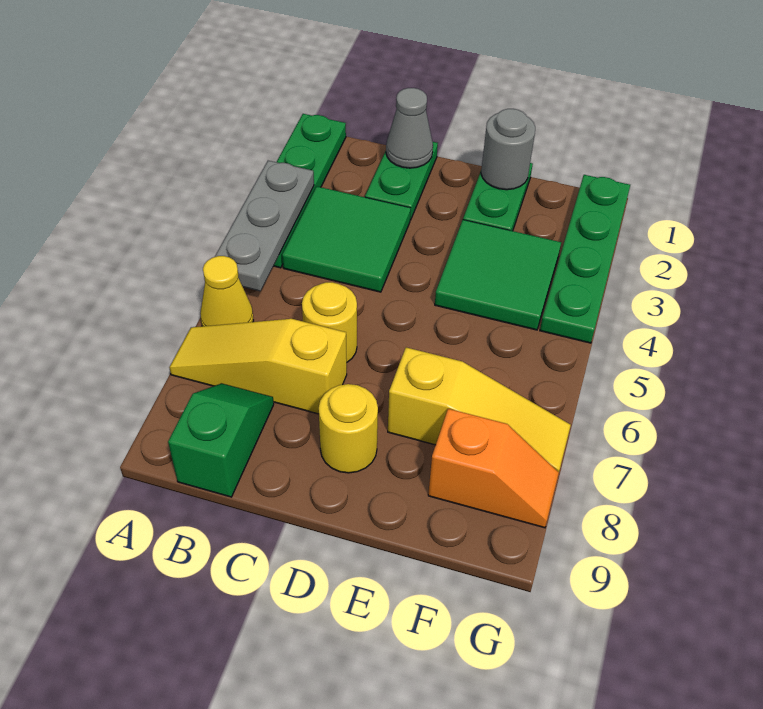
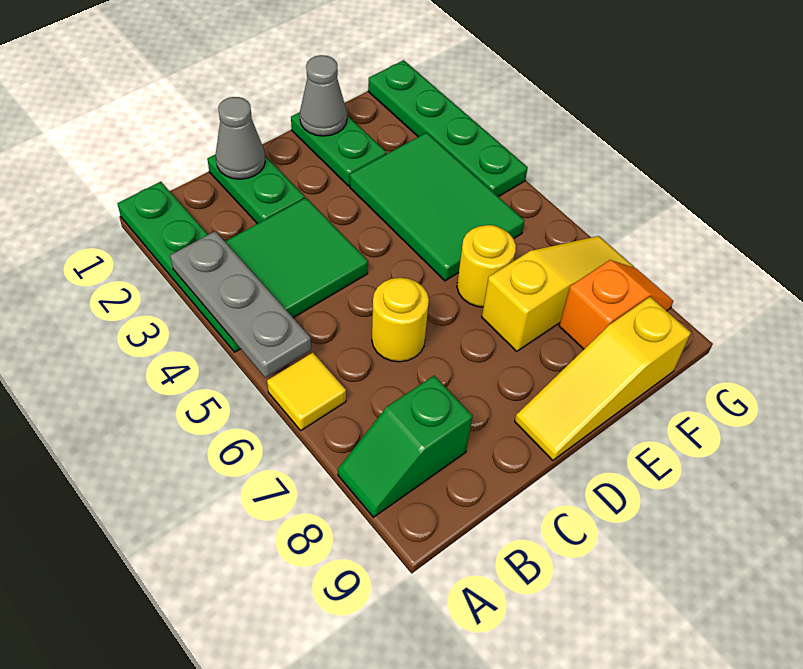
yellow 1x1 cone [200,256,253,326] -> yellow 1x1 tile [267,353,346,430]
yellow 1x3 slope [169,319,347,414] -> yellow 1x3 slope moved to [515,297,691,461]
green 1x2 slope [168,383,274,497] -> green 1x2 slope turned to [338,375,473,517]
yellow 1x1 round brick [319,384,378,473] -> yellow 1x1 round brick moved to [457,225,516,307]
grey 1x1 round brick [481,109,535,190] -> grey 1x1 cone [300,55,347,136]
green 2x2 tile [435,220,561,330] -> green 2x3 tile [350,133,524,281]

